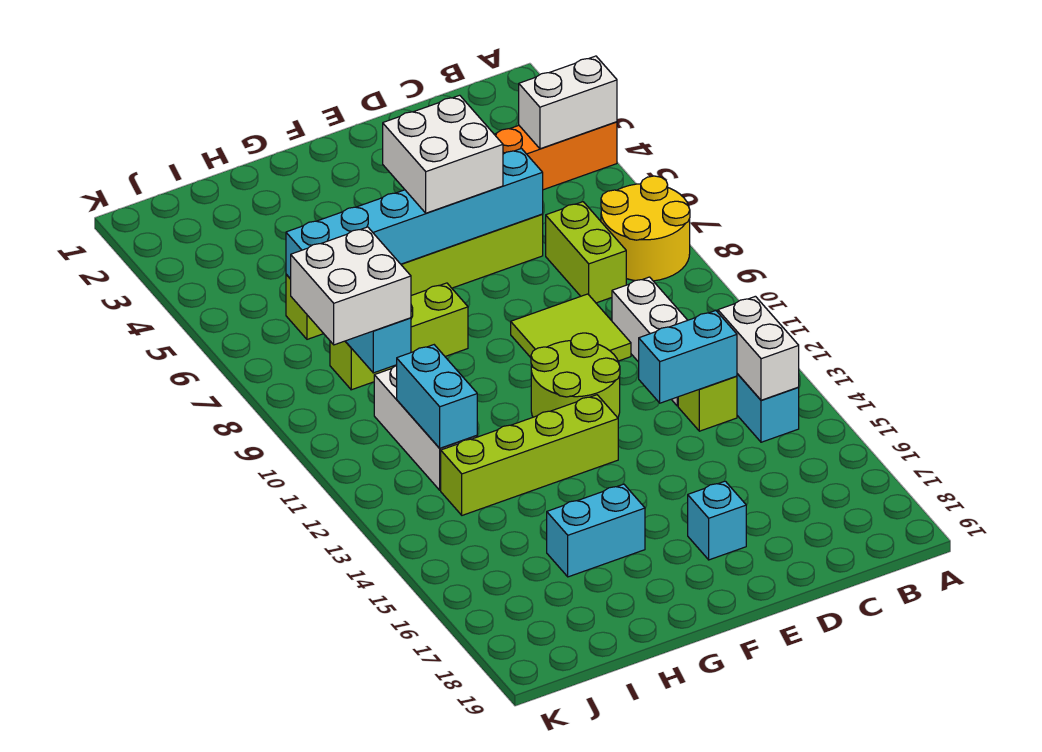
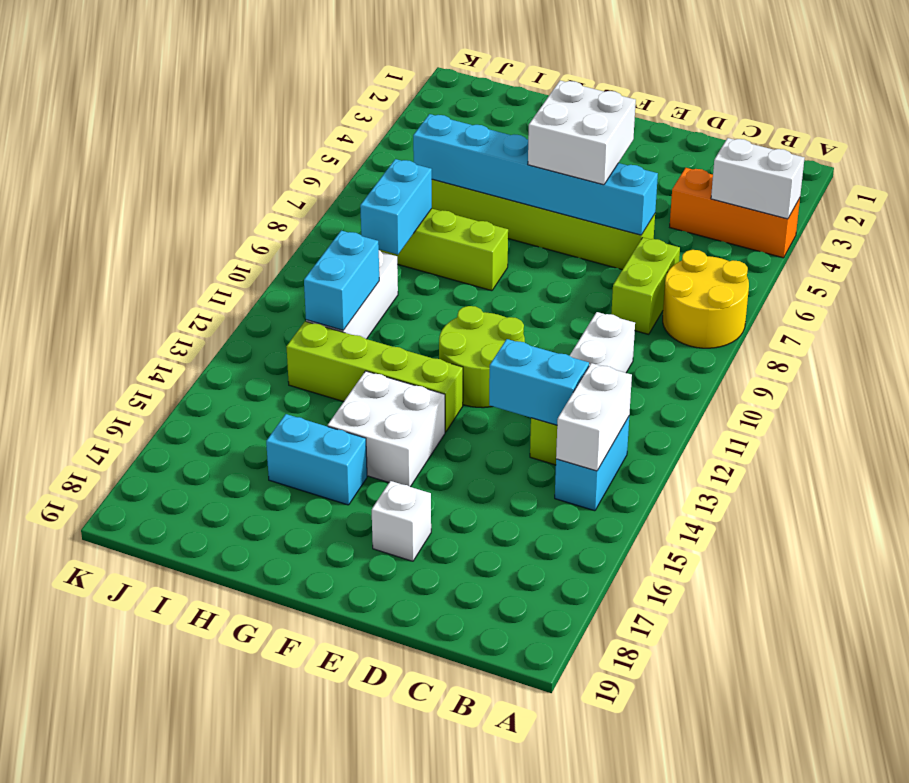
lime 2x2 tile [511,294,631,361] -> none
cyan 1x1 brick [688,481,746,560] -> white 1x1 brick [372,481,431,561]
white 2x2 brick [291,227,411,345] -> white 2x2 brick moved to [328,371,445,487]

